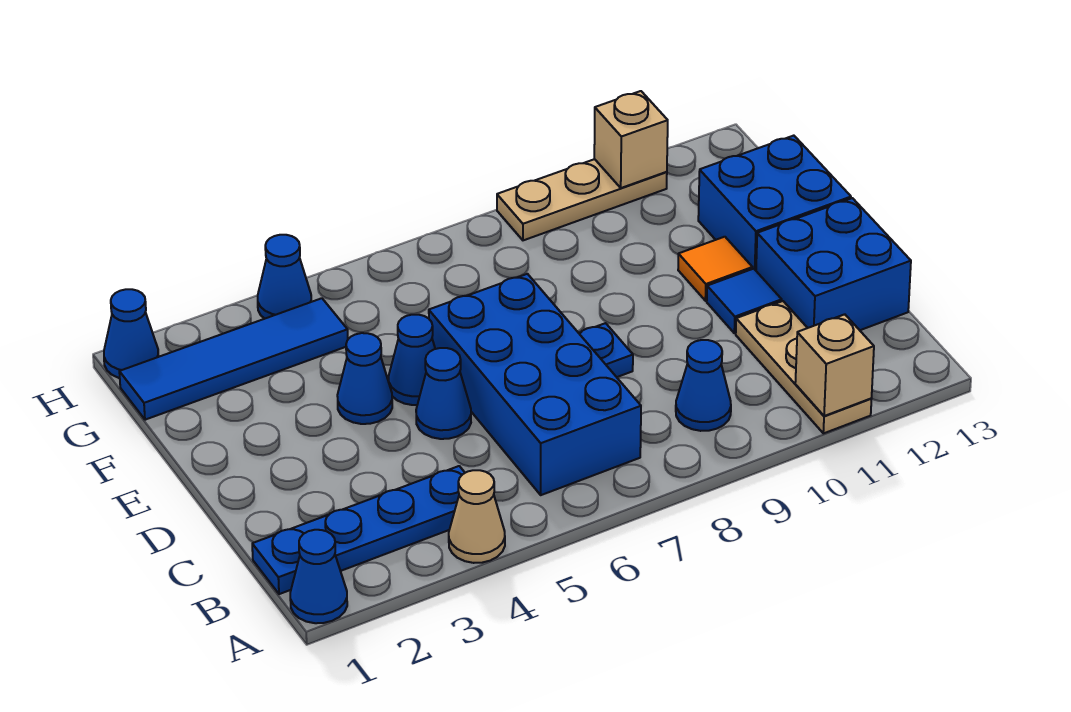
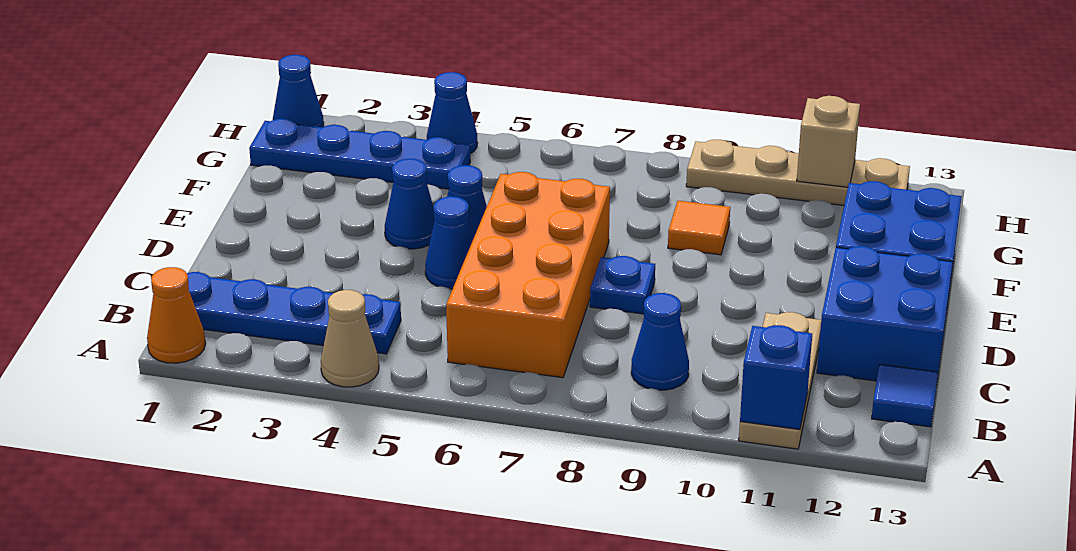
blue 1x1 cone [290,530,347,623] -> orange 1x1 cone [147,267,206,363]
tan 1x1 brick [795,314,874,416] -> blue 1x1 brick [740,325,812,430]
blue 2x4 brick [429,274,641,495] -> orange 2x4 brick [446,172,610,378]
blue 1x1 tile [707,269,782,333] -> blue 1x1 tile moved to [872,364,938,427]
orange 1x1 tile [678,237,752,301] -> orange 1x1 tile moved to [668,201,730,255]
blue 1x4 tile [119,298,348,420] -> blue 1x4 plate [249,119,470,189]
tan 1x3 plate [497,159,667,240] -> tan 1x4 plate [686,140,910,205]

